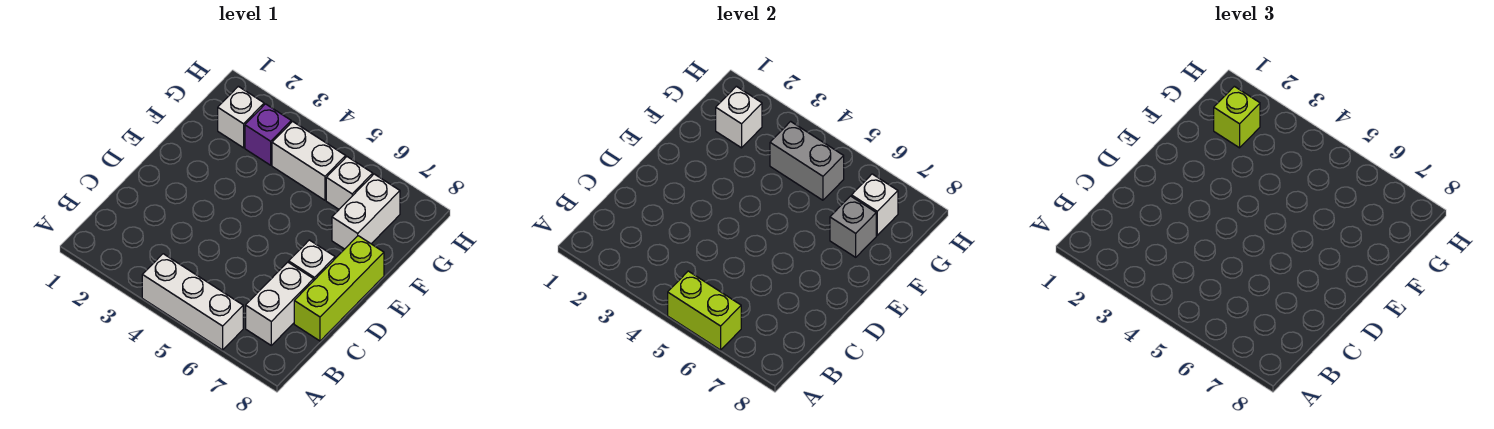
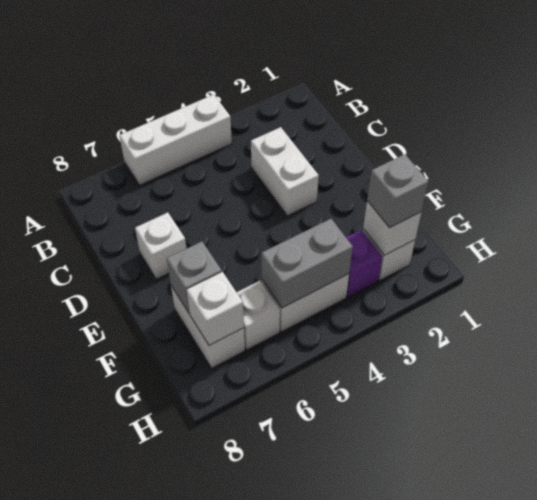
lime 1x2 brick [668,271,741,350] -> none
white 1x2 brick [246,262,314,345] -> white 1x2 brick moved to [251,127,319,216]
lime 1x3 brick [294,236,384,341] -> none
lime 1x1 brick [1214,86,1260,148] -> grey 1x1 brick [367,154,428,228]

